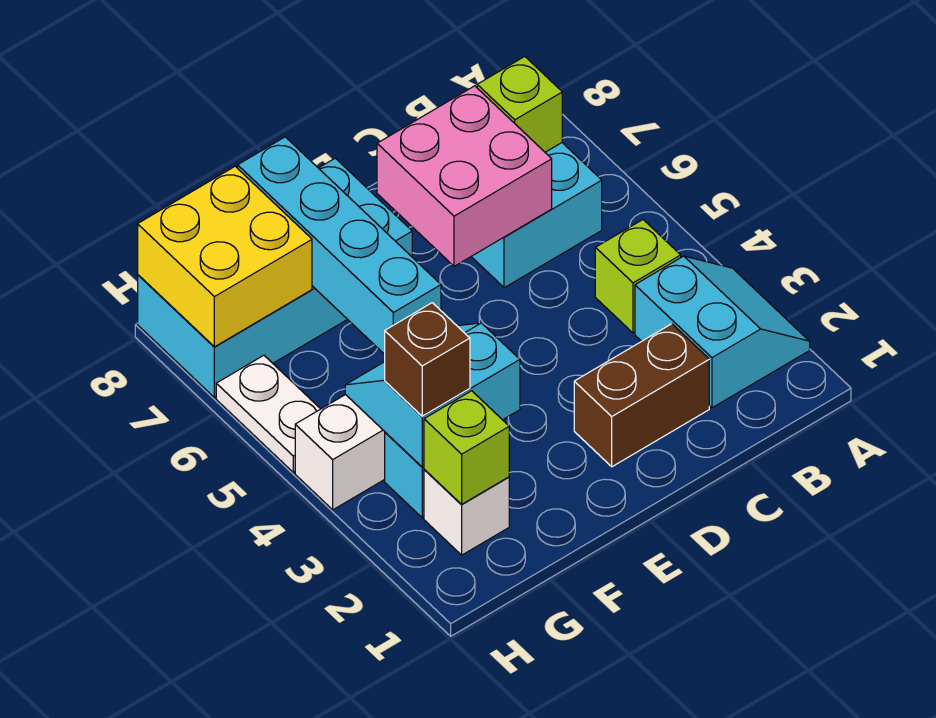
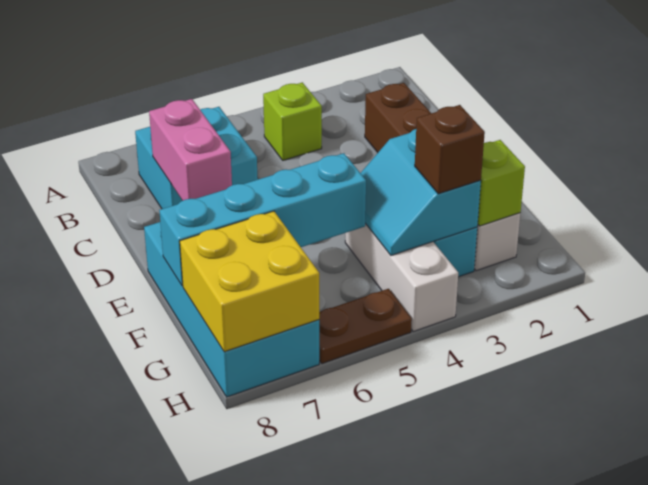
cyan 2x2 slope [635,256,810,408] -> none
lime 1x1 brick [477,57,562,152] -> none
pink 2x2 brick [377,86,552,266] -> pink 1x2 brick [149,99,232,201]
white 1x2 plate [216,355,320,472] -> brown 1x2 plate [319,289,412,364]

